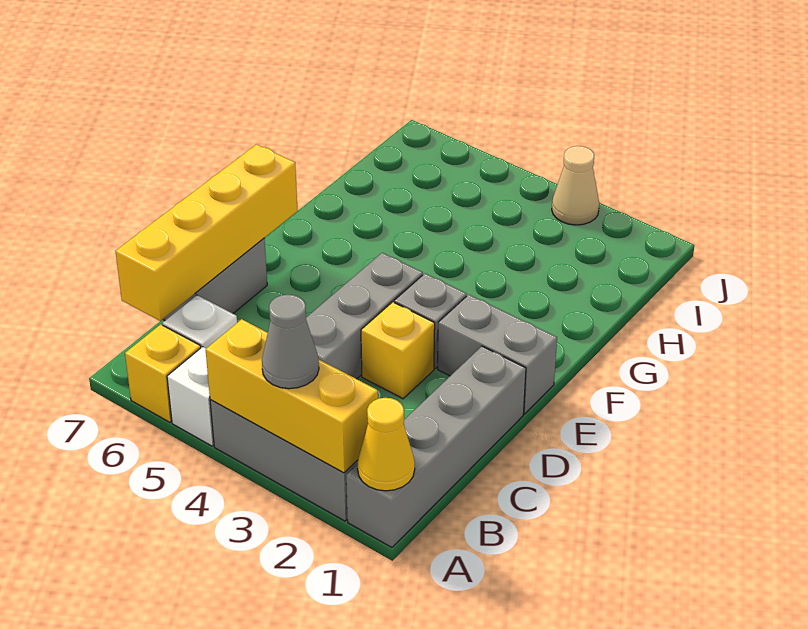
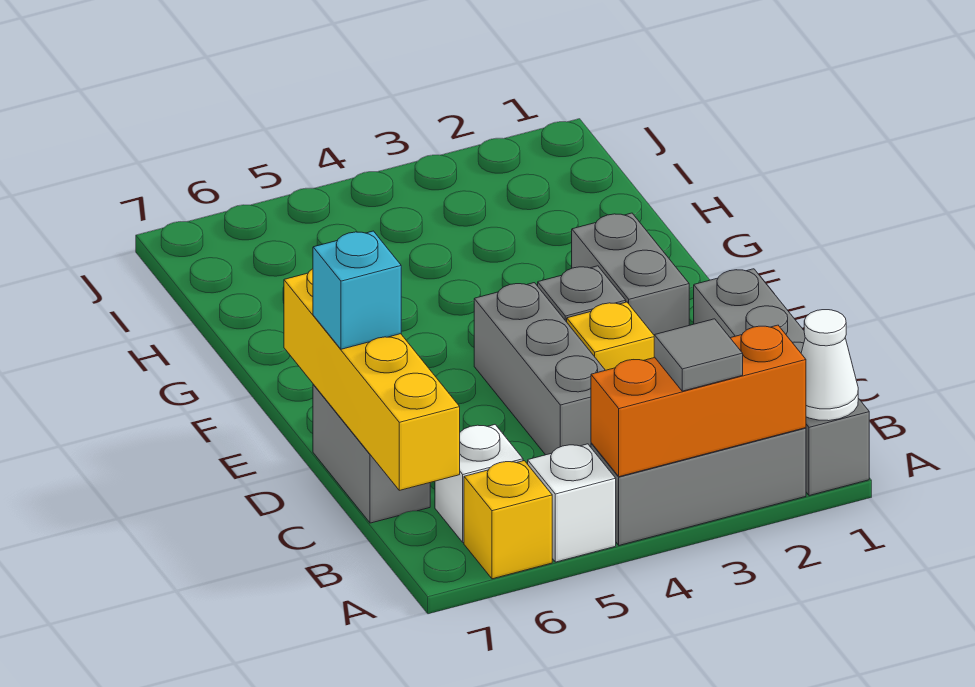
yellow 1x1 cone [358,398,415,491] -> white 1x1 cone [801,310,858,421]
yellow 1x3 brick [206,319,378,473] -> orange 1x3 brick [591,325,806,477]
grey 1x1 cone [262,295,319,389] -> grey 1x1 tile [654,319,743,391]
none -> cyan 1x1 brick [313,231,401,349]
grey 1x2 brick [438,295,557,414] -> grey 1x2 brick turned to [572,213,689,335]
tan 1x1 cone [552,146,599,225] -> none

